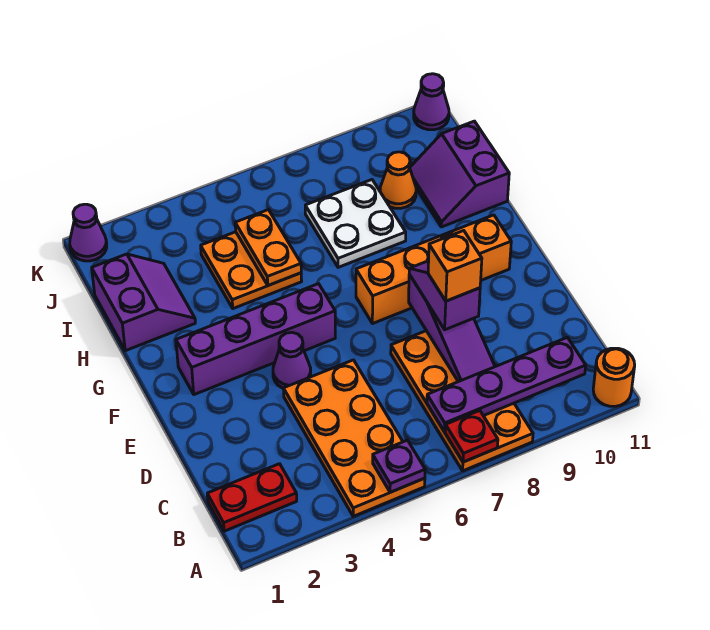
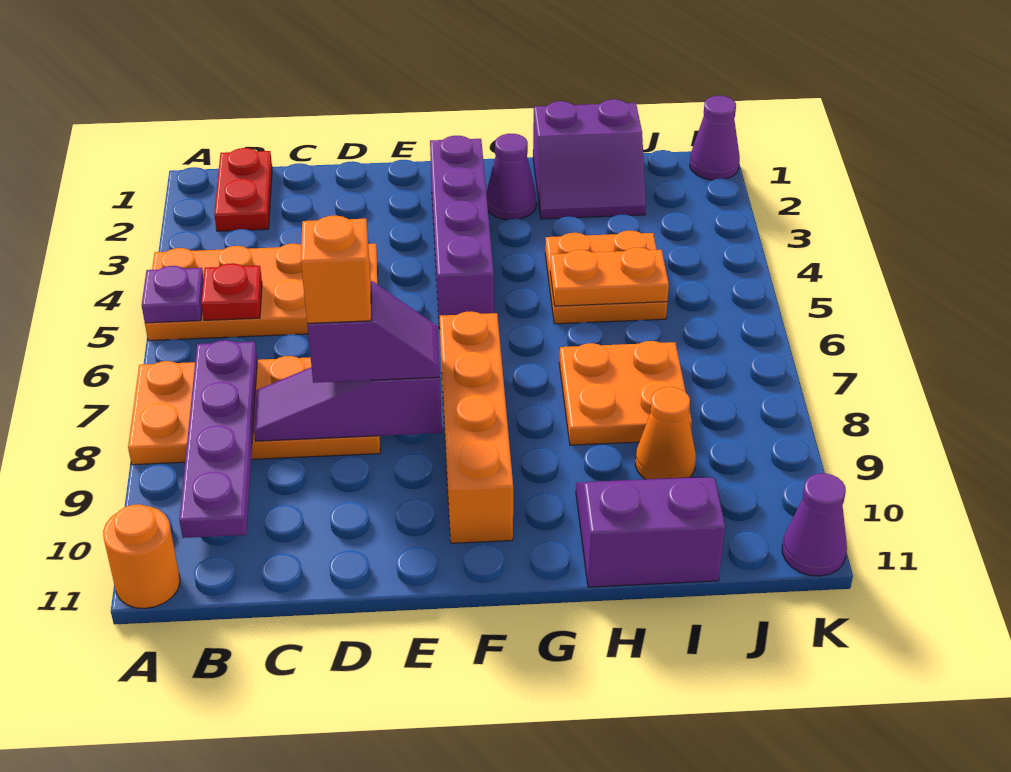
red 1x1 plate [445,411,498,462] -> red 1x1 plate moved to [201,263,262,320]
purple 1x1 cone [273,332,311,388] -> purple 1x1 cone moved to [486,134,536,220]
white 2x2 plate [305,180,406,267] -> orange 2x2 plate [559,341,692,445]

